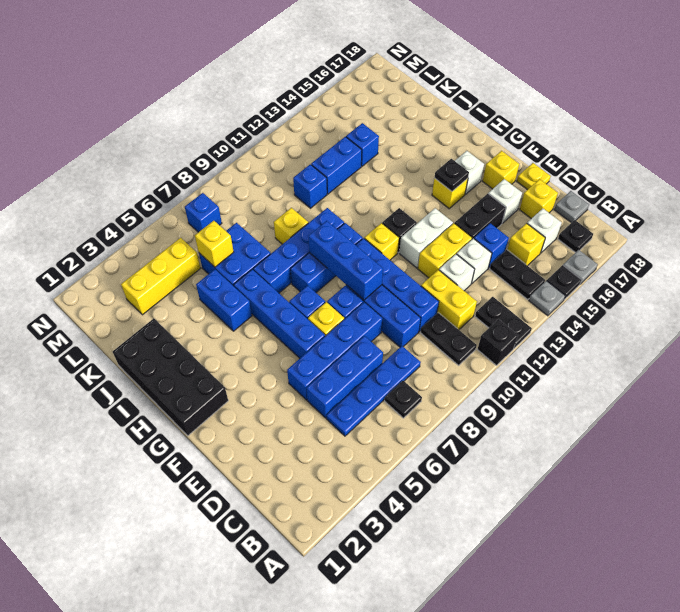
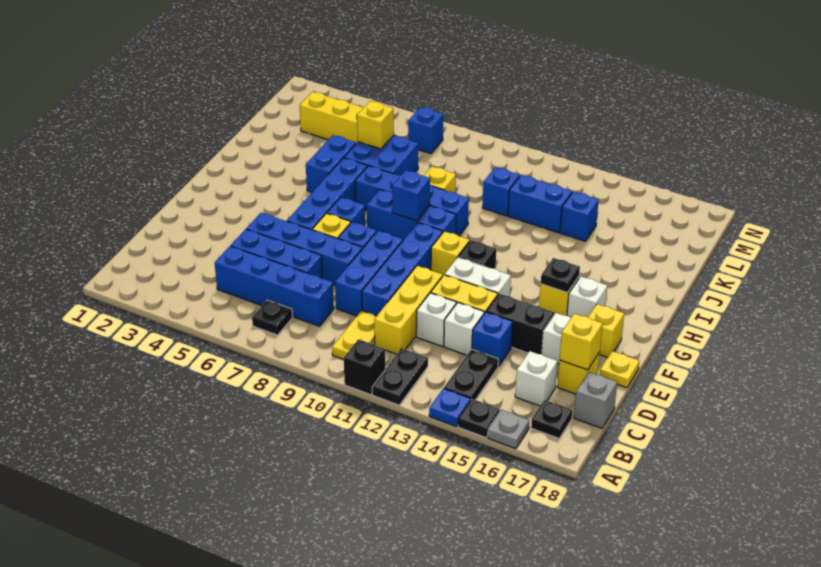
grey 1x1 plate [529,281,565,316] -> blue 1x1 plate [429,389,471,427]
black 1x2 plate [420,313,477,365] -> yellow 1x2 plate [332,310,376,359]
blue 1x4 plate [326,346,421,436] -> blue 1x4 brick [215,246,334,326]
yellow 1x2 brick [421,270,477,330] -> yellow 1x3 brick [374,266,443,354]
yellow 1x1 brick [507,223,545,266] -> yellow 1x1 brick moved to [560,314,603,370]
grey 1x1 plate [554,191,589,223] -> grey 1x1 brick [574,372,617,428]
blue 1x3 brick [308,221,383,300] -> blue 1x1 brick [392,170,430,221]
black 2x4 brick [113,318,228,436] -> none

